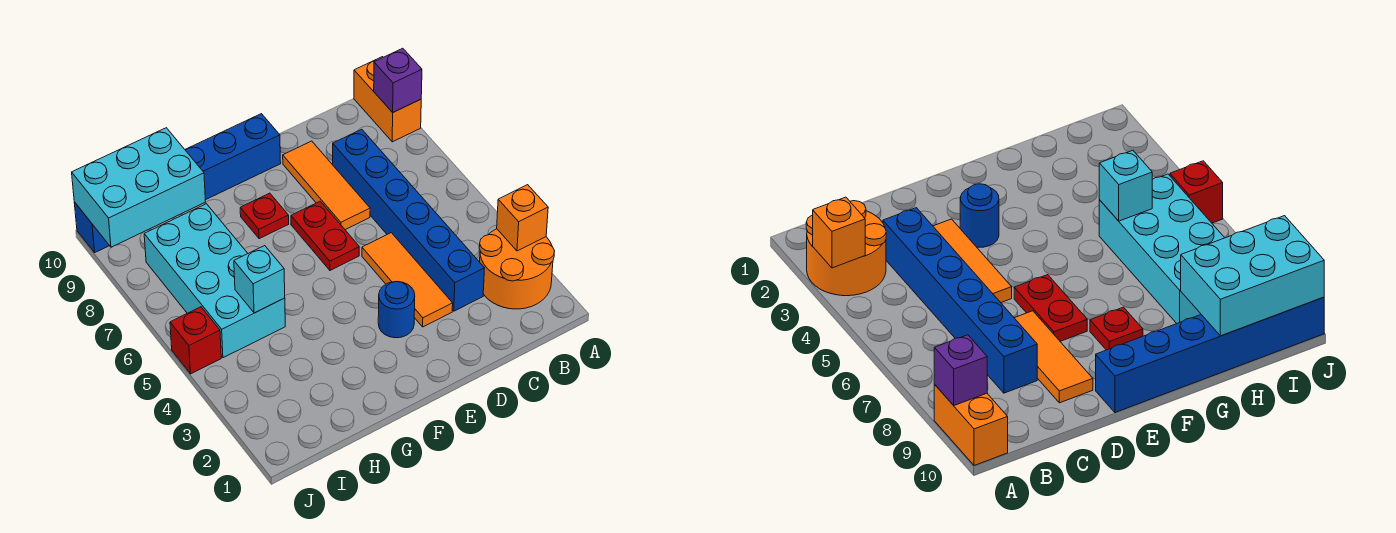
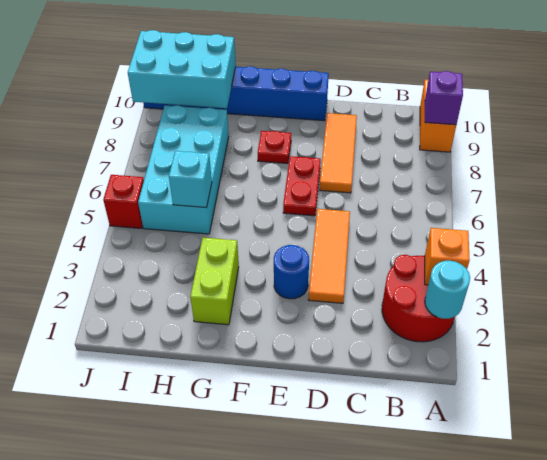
orange 2x2 round brick [479,229,555,309] -> red 2x2 round brick [382,255,455,342]
none -> cyan 1x1 round brick [425,261,470,319]
blue 1x6 brick [333,129,485,311] -> none
none -> lime 1x2 brick [190,238,239,325]

